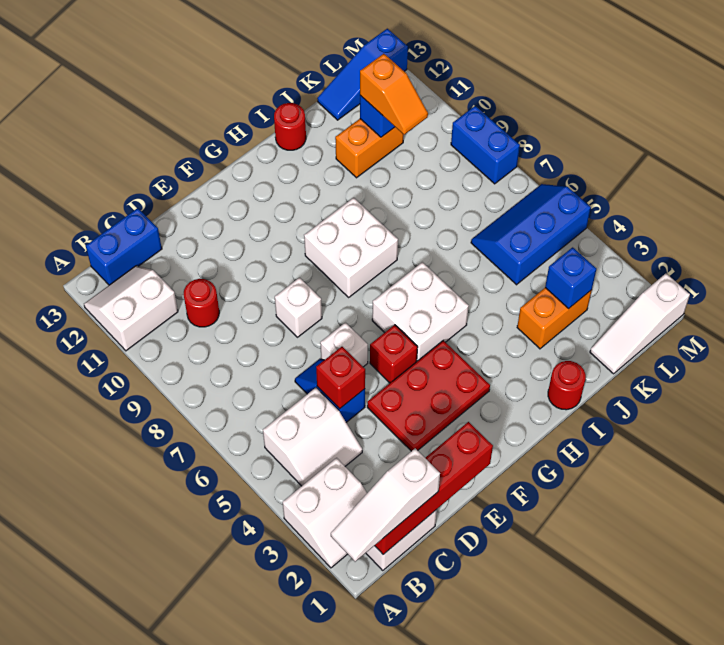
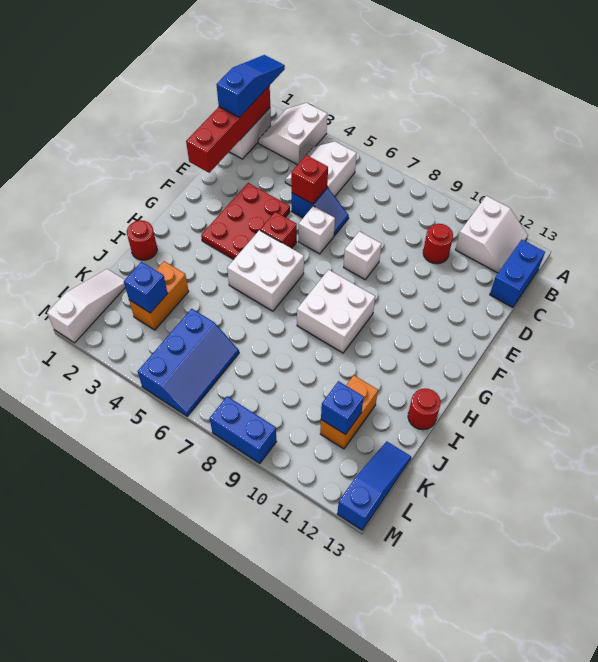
white 1x3 slope [331,448,440,562] -> blue 1x3 slope [216,55,285,117]
orange 1x2 slope [360,54,428,135] -> none

